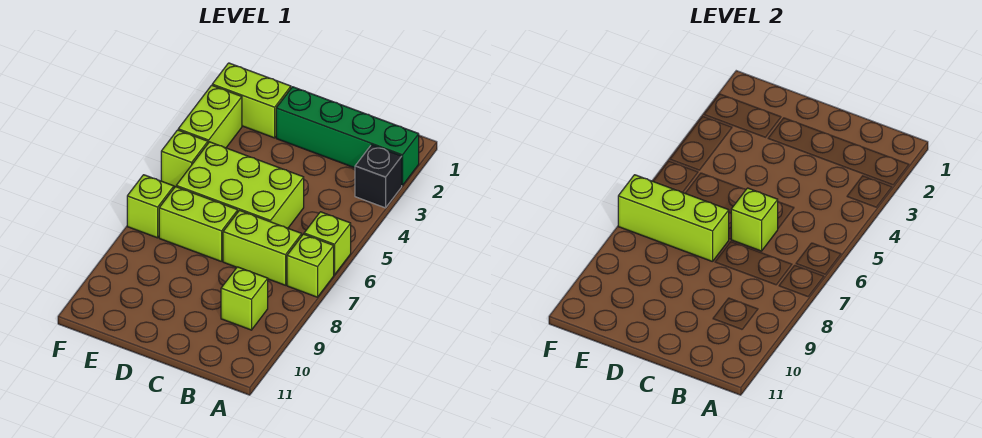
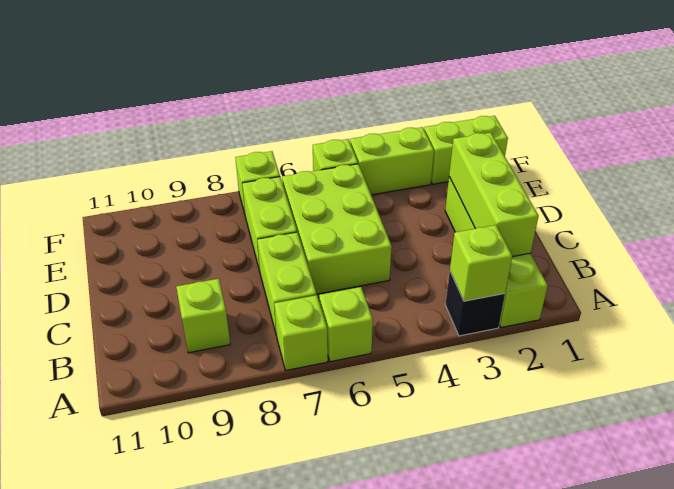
green 1x4 brick [276,87,419,186] -> lime 1x4 brick [445,177,548,328]
lime 1x1 brick [731,188,778,251] -> lime 1x1 brick moved to [450,225,512,301]
lime 1x3 brick [618,175,729,262] -> lime 1x3 brick moved to [449,133,538,257]
lime 1x2 brick [212,63,291,138] -> lime 1x2 brick turned to [424,116,508,184]

